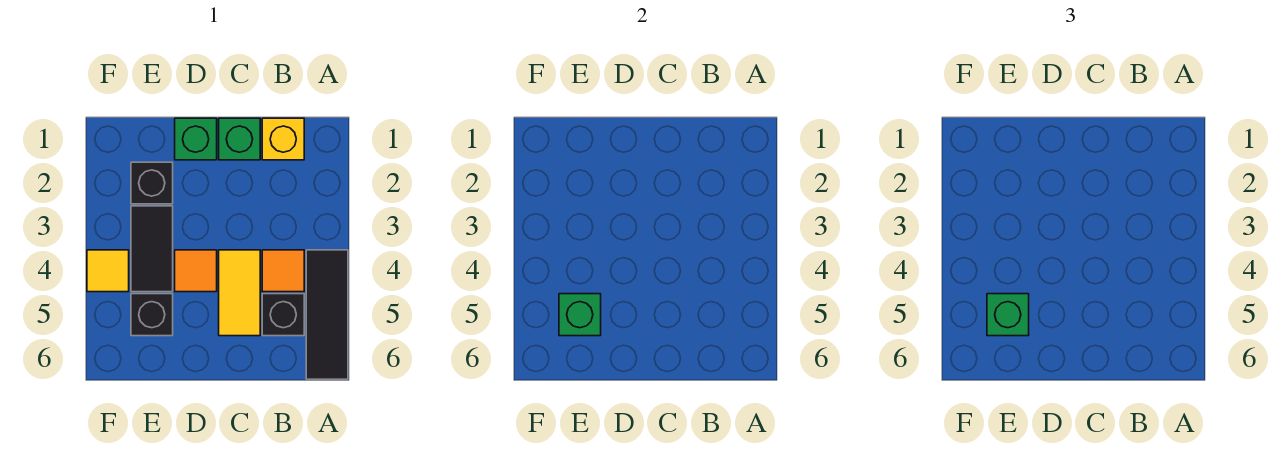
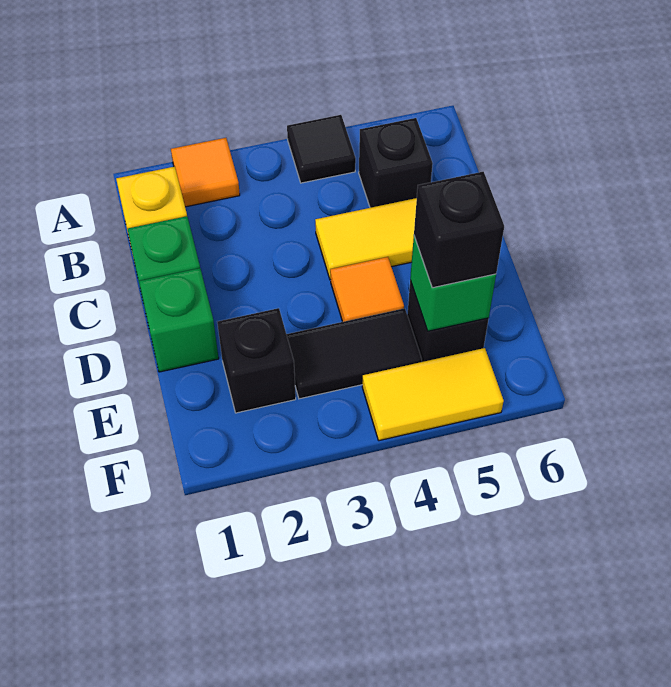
black 1x3 tile [306,250,348,379] -> black 1x1 tile [287,115,356,183]
orange 1x1 tile [262,250,304,292] -> orange 1x1 tile moved to [171,138,240,207]
green 1x1 brick [987,294,1029,336] -> black 1x1 brick [414,172,504,288]
yellow 1x1 tile [87,250,129,292] -> yellow 1x2 tile [362,348,504,441]

